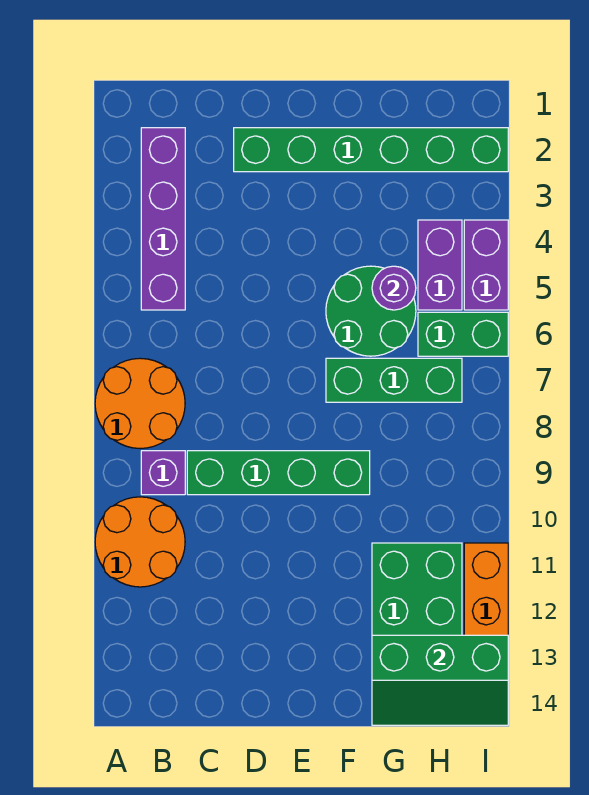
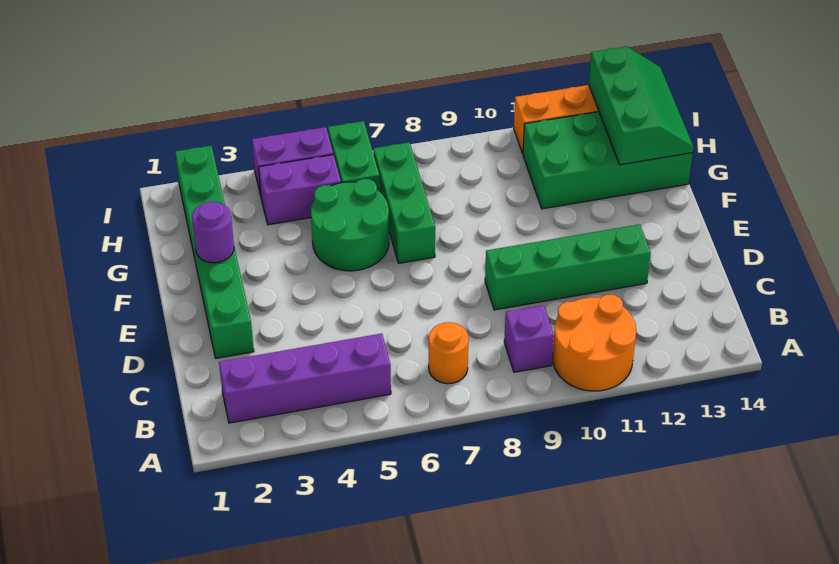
orange 2x2 round brick [95,358,185,448] -> orange 1x1 round brick [429,322,468,384]
green 1x4 brick [187,451,370,495] -> green 1x4 brick turned to [485,224,651,310]
purple 1x1 round brick [372,266,416,310] -> purple 1x1 round brick moved to [192,201,234,263]

